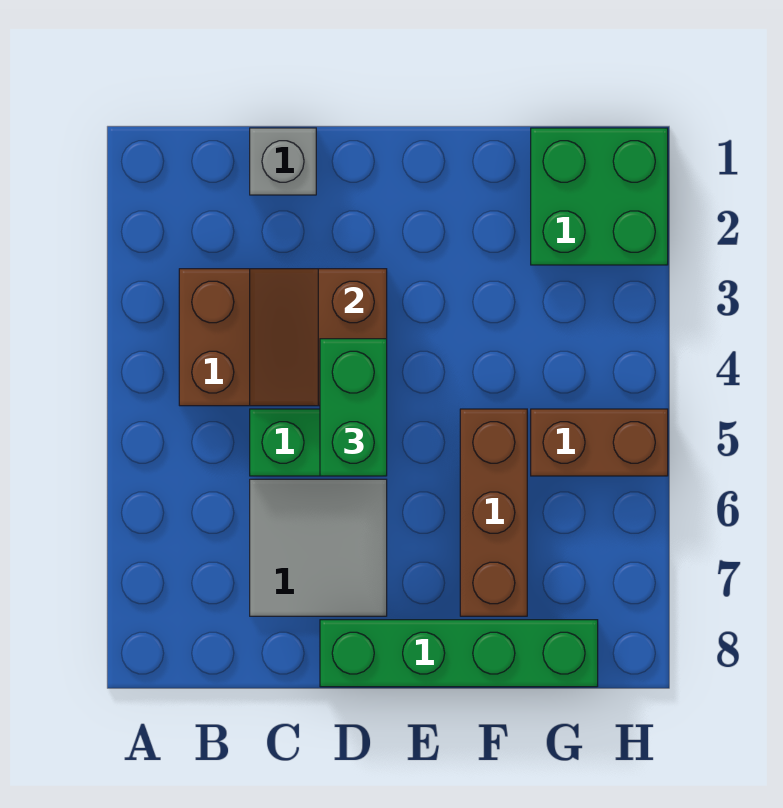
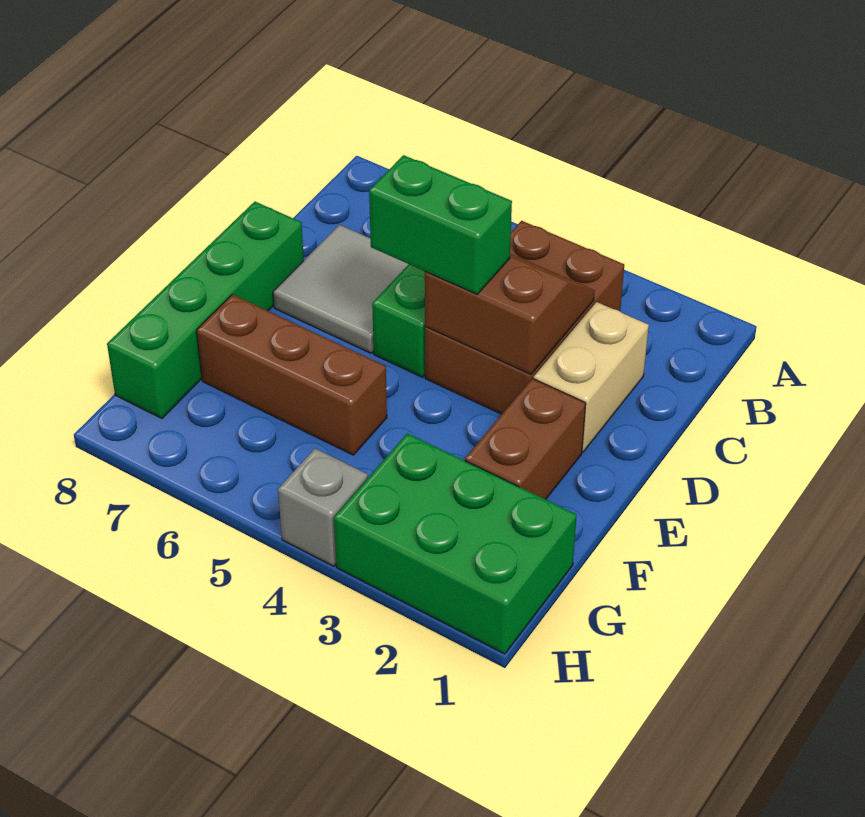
grey 1x1 brick [250,128,316,195] -> grey 1x1 brick moved to [278,449,368,566]
none -> tan 1x2 brick [534,302,649,452]
green 2x2 brick [531,128,668,265] -> green 2x3 brick [334,433,577,654]
brown 1x2 brick [531,409,668,476] -> brown 1x2 brick moved to [465,378,586,499]

